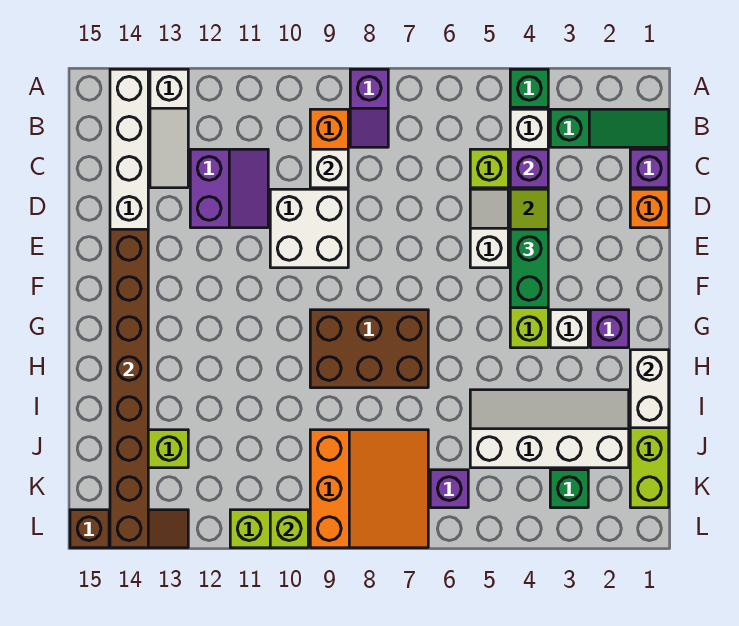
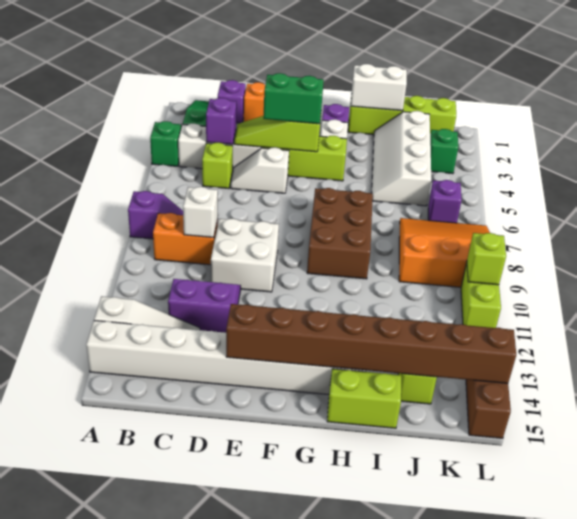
none -> lime 1x2 brick [327,369,401,428]

